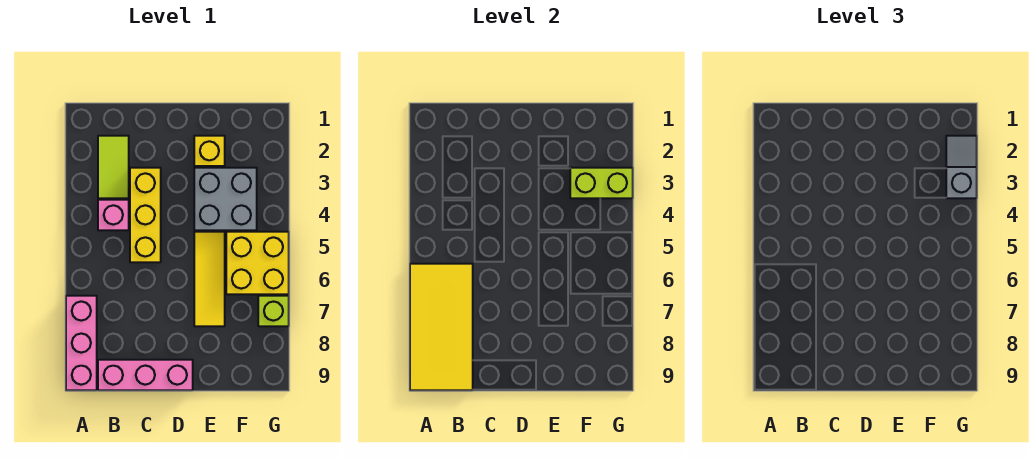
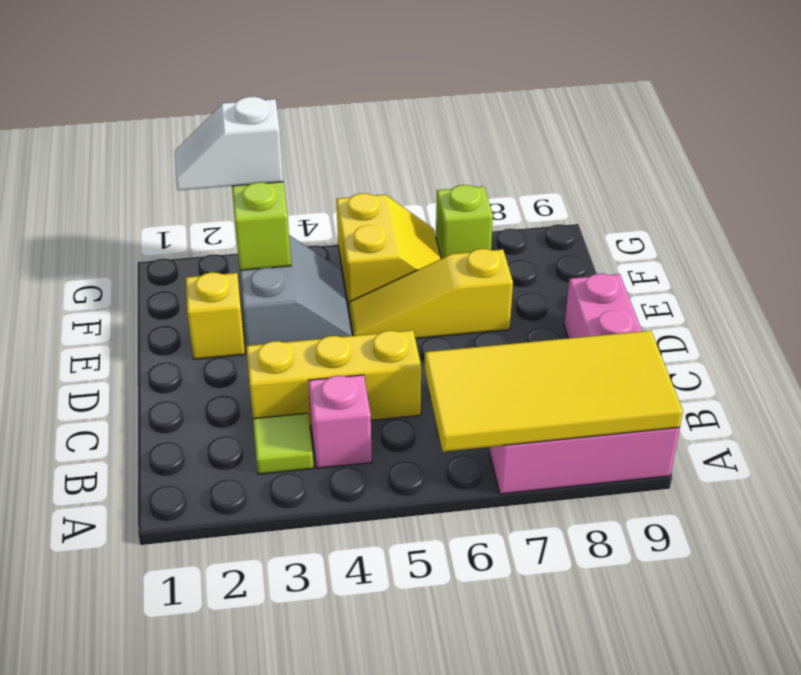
lime 1x2 tile [98,136,129,198] -> lime 1x1 tile [253,413,314,474]
grey 2x2 brick [194,168,257,230] -> grey 2x2 slope [240,235,352,346]
yellow 1x3 tile [194,232,225,326] -> yellow 1x3 slope [349,249,513,339]
yellow 2x2 brick [226,232,289,294] -> yellow 2x2 slope [336,193,441,307]
grey 1x2 slope [946,136,977,198] -> white 1x2 slope [175,97,283,190]

